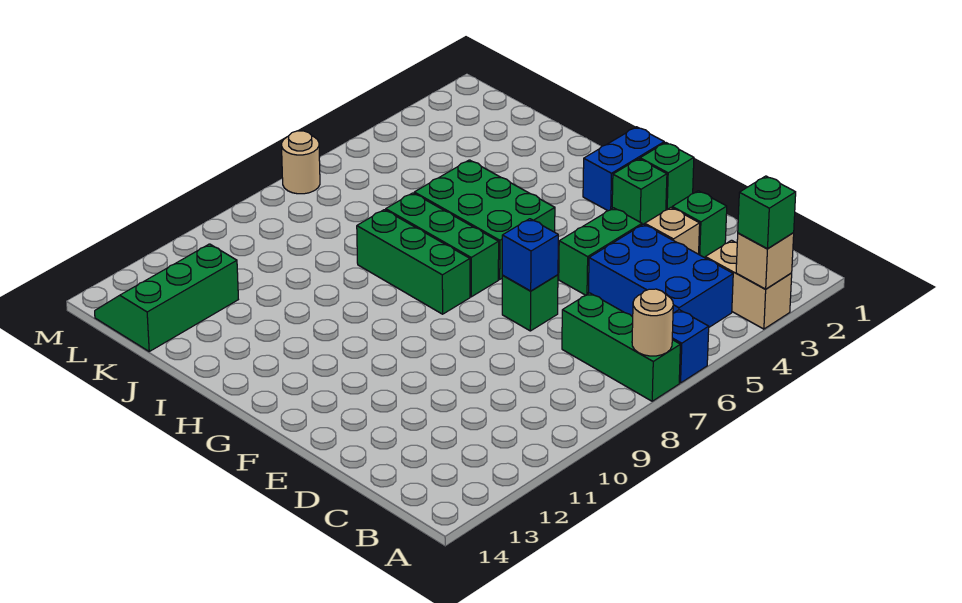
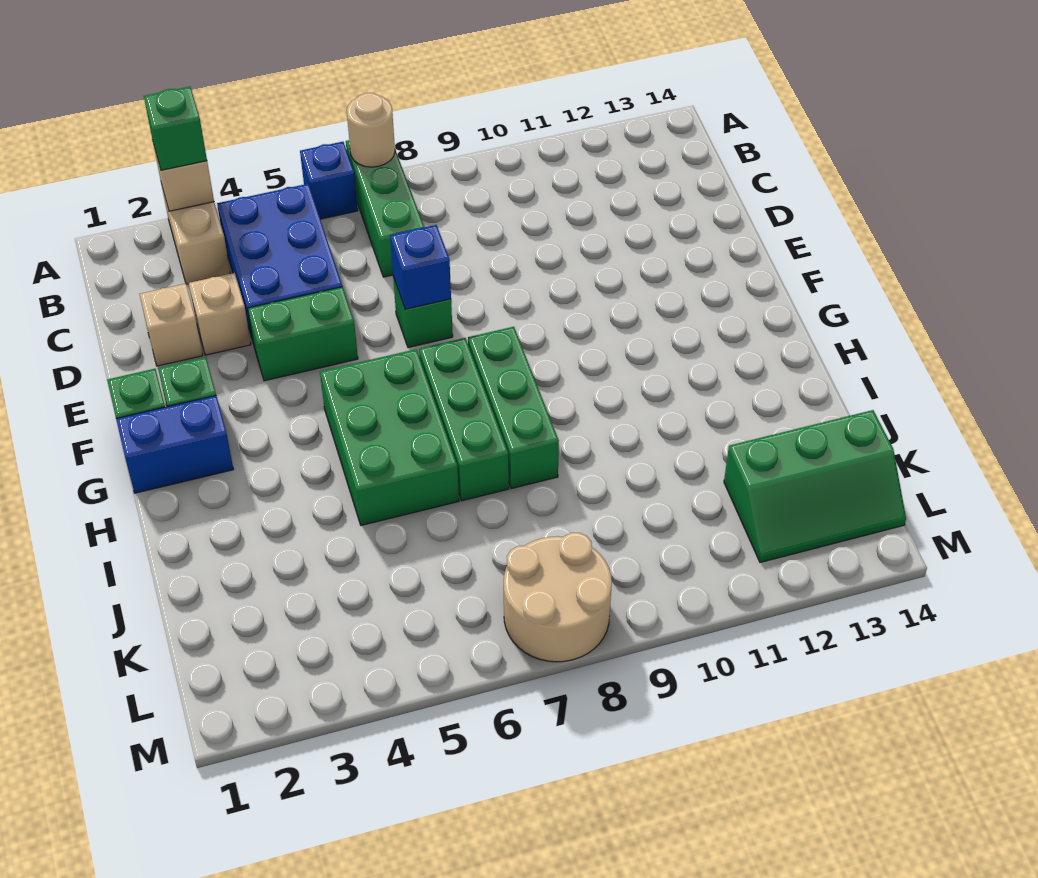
green 1x1 brick [672,191,727,258] -> tan 1x1 brick [140,284,203,366]
tan 1x1 round brick [282,131,320,194] -> tan 2x2 round brick [504,533,612,662]

